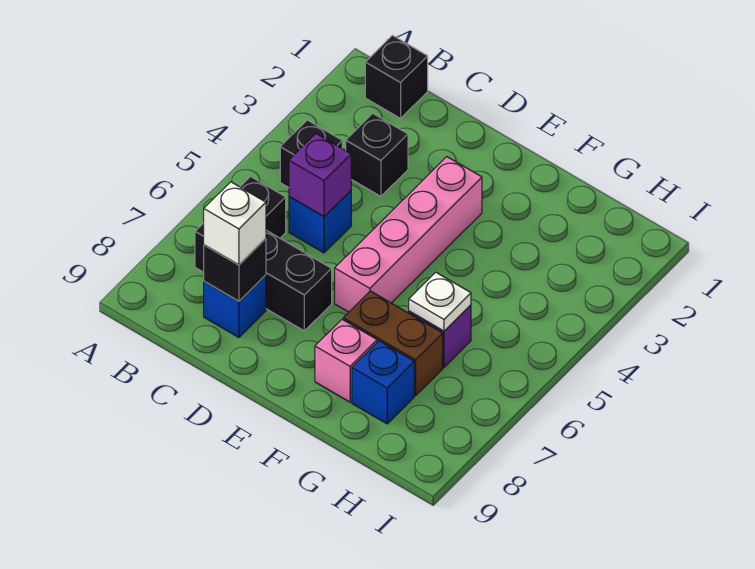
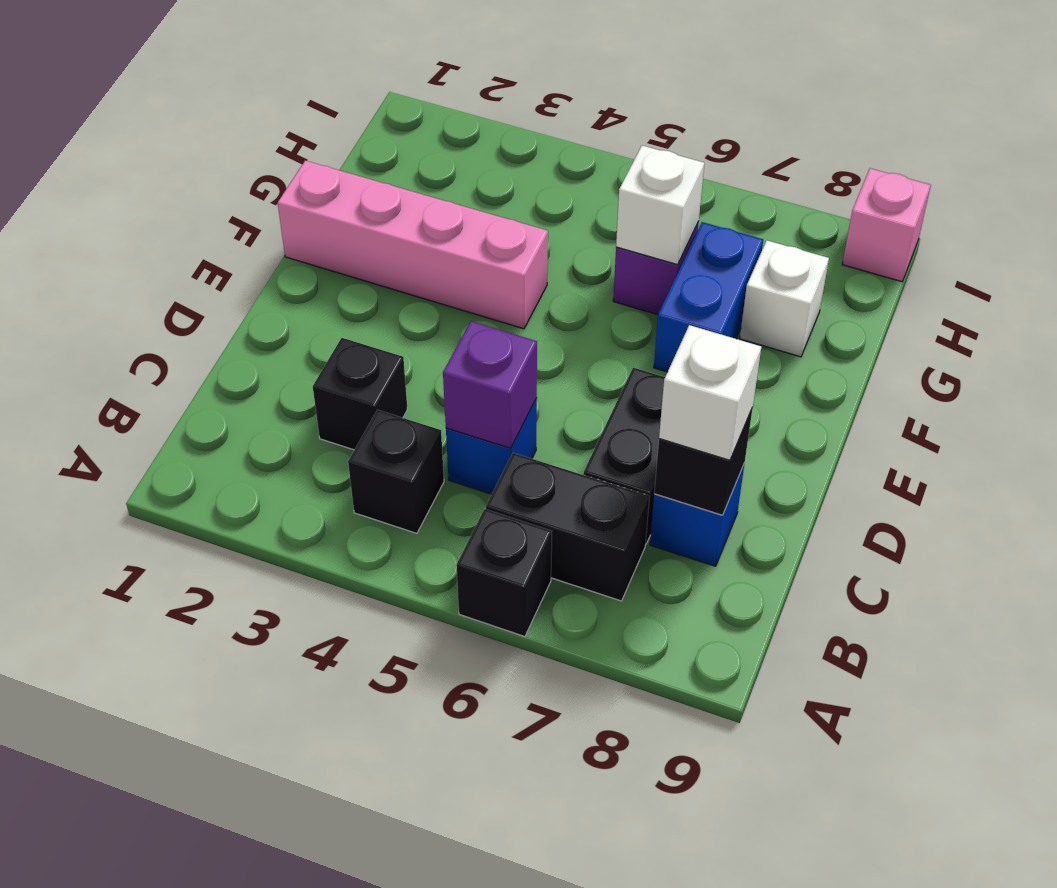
black 1x1 brick [365,35,428,118] -> black 1x1 brick moved to [456,509,552,637]
pink 1x4 brick [335,157,482,312] -> pink 1x4 brick moved to [278,161,548,329]
brown 1x2 brick [343,291,443,396] -> blue 1x2 brick [654,222,763,372]
pink 1x1 brick [315,319,377,402] -> pink 1x1 brick moved to [842,168,931,282]
white 1x1 plate [409,272,471,331] -> white 1x1 brick [616,146,704,265]
blue 1x1 brick [352,341,414,424] -> white 1x1 brick [740,240,829,357]

